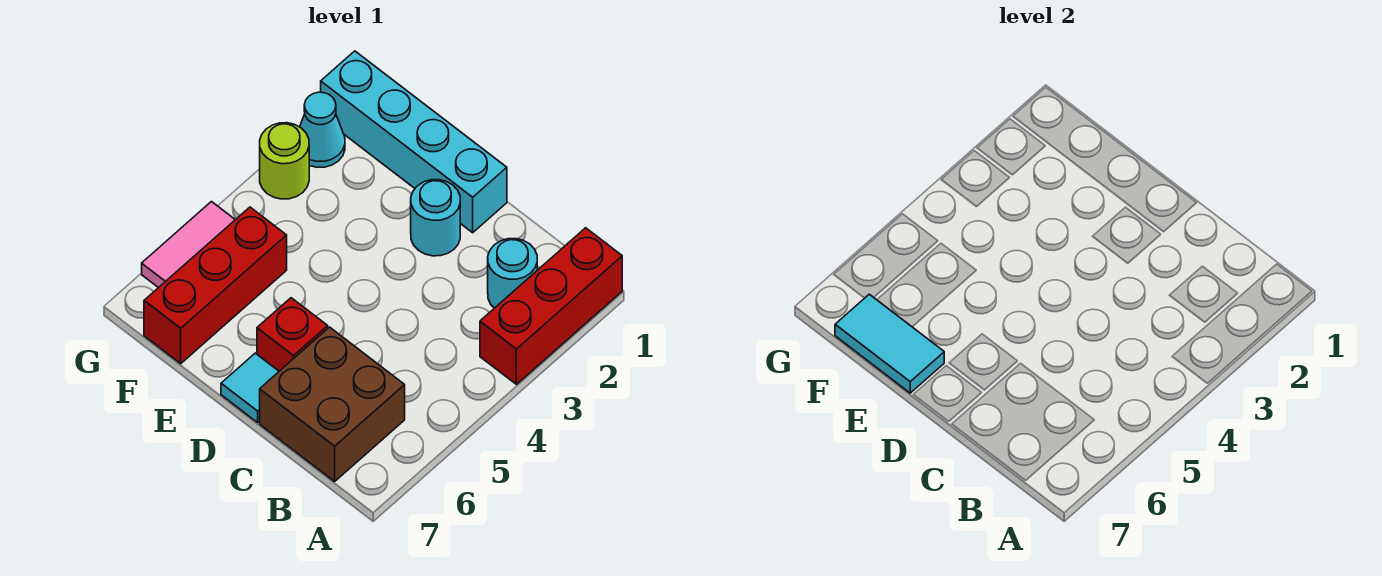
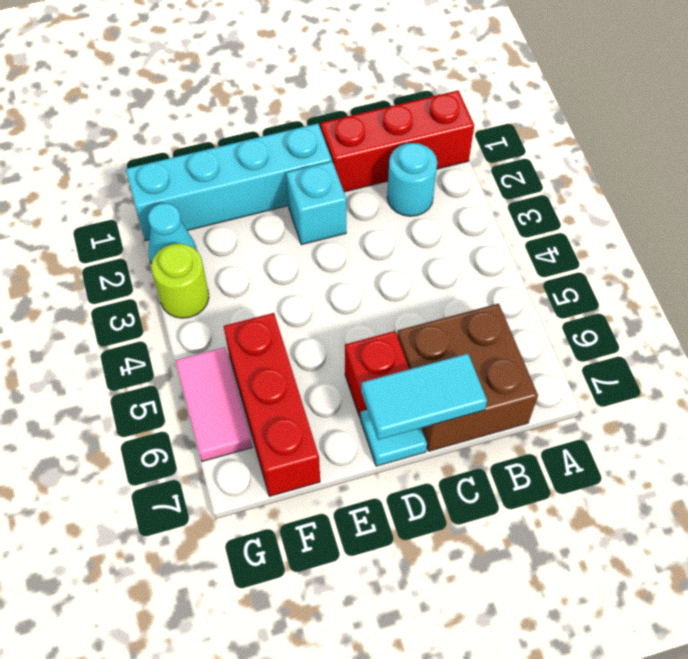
red 1x3 brick [480,228,622,384] -> red 1x3 brick turned to [321,90,474,192]
cyan 1x1 round brick [411,180,460,256] -> cyan 1x1 brick [286,162,346,245]
cyan 1x2 tile [835,294,944,393] -> cyan 1x2 tile moved to [361,354,487,440]

